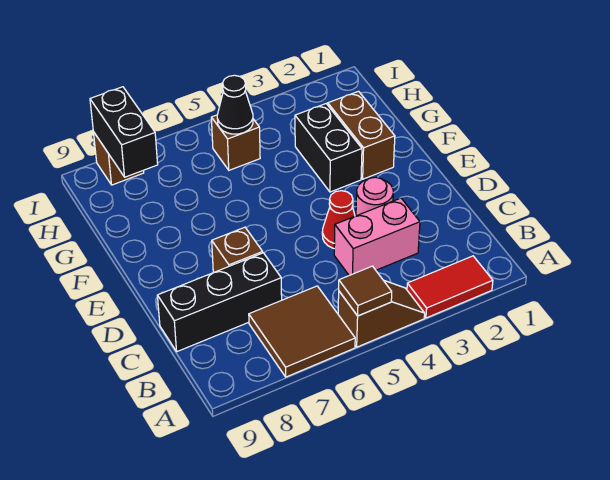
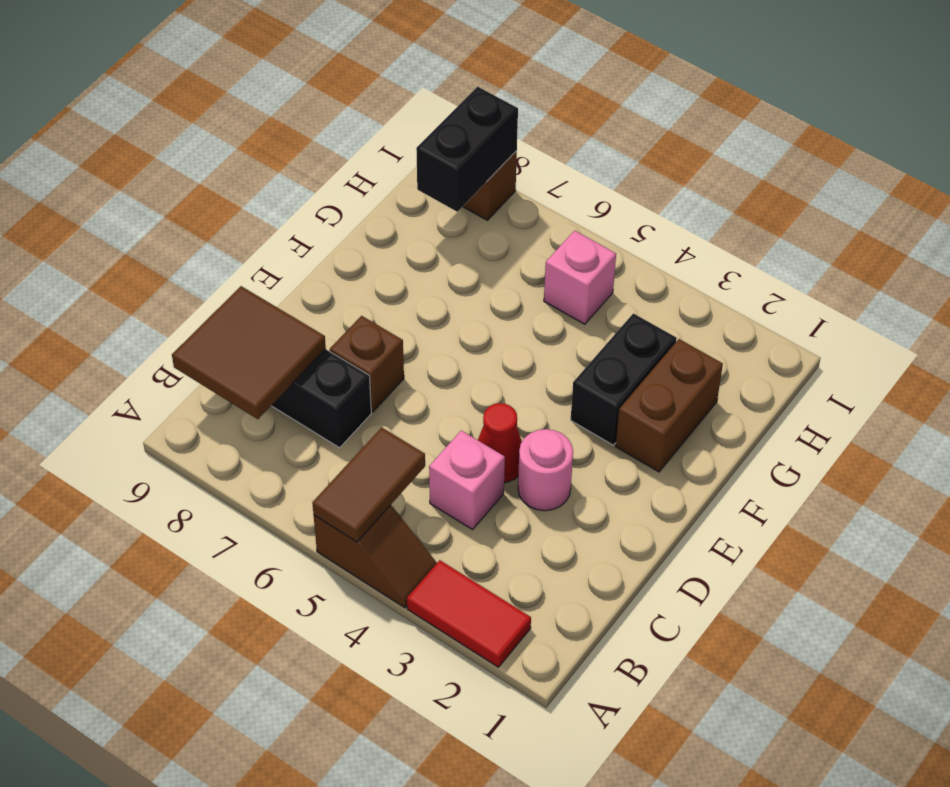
brown 1x1 tile [339,266,392,316] -> brown 1x2 tile [312,427,425,542]
brown 2x2 tile [249,286,355,377] -> brown 2x2 tile moved to [172,286,326,419]
pink 1x2 brick [334,198,420,275] -> pink 1x1 brick [429,431,505,530]
brown 1x1 brick [211,115,260,170] -> pink 1x1 brick [544,231,616,324]
black 1x1 cone [217,75,253,134] -> none

